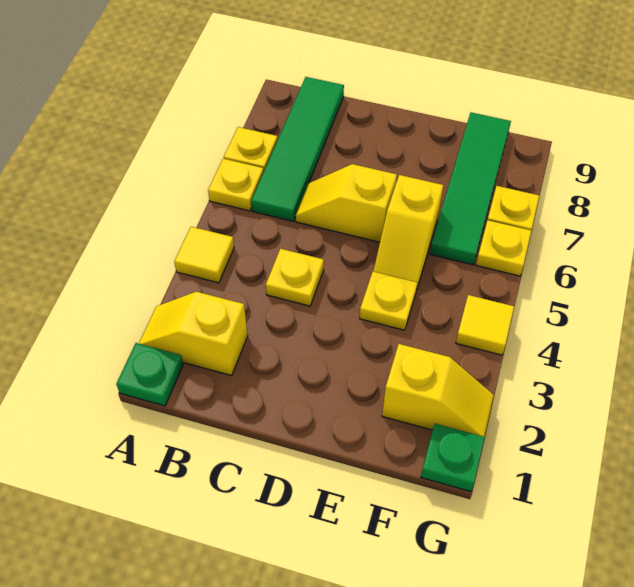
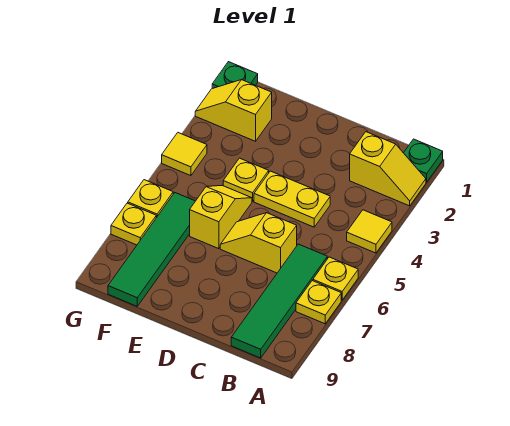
yellow 1x1 plate [266,249,324,306] -> yellow 1x2 plate [254,171,330,227]
yellow 1x2 slope [296,164,397,242] -> yellow 1x2 slope turned to [220,213,297,273]

